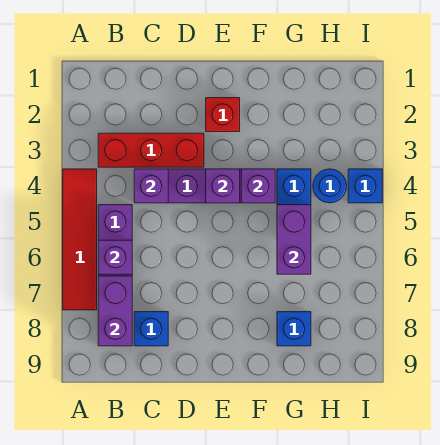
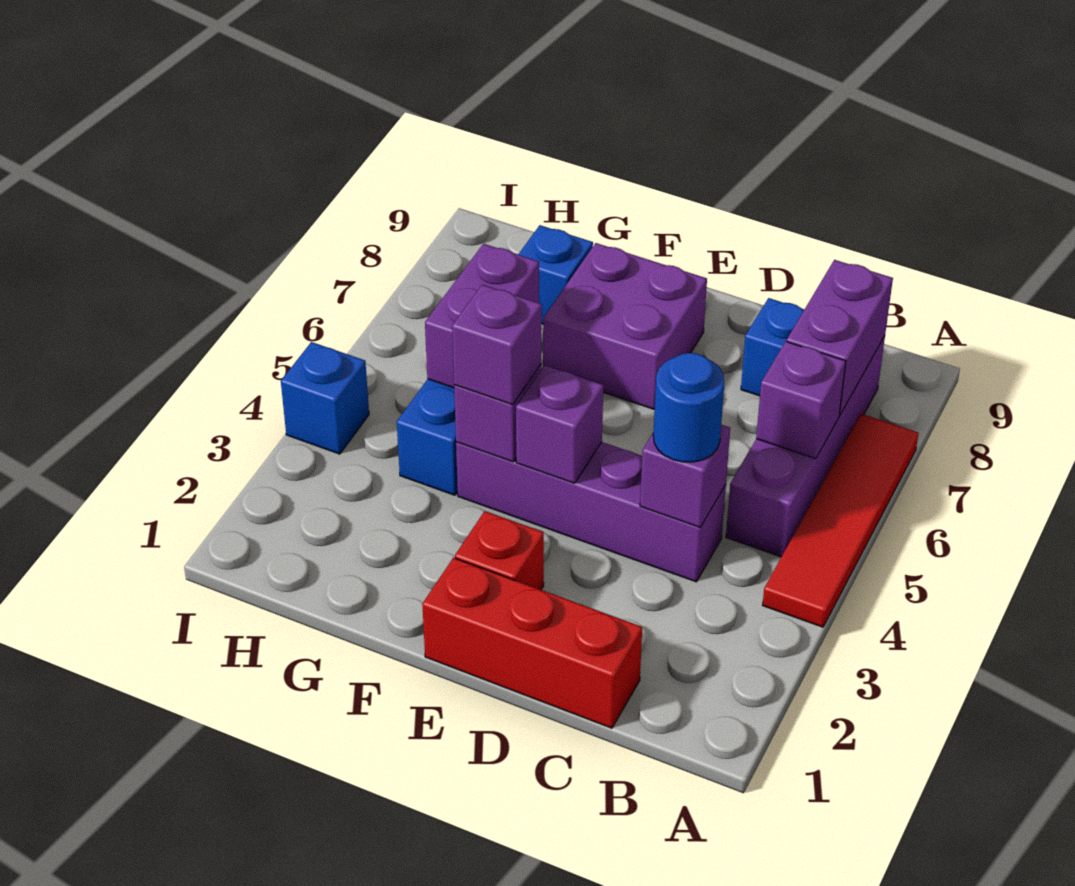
red 1x3 brick [98,133,204,167] -> red 1x3 brick moved to [422,558,642,728]
none -> purple 2x2 brick [543,243,707,410]
none -> purple 1x1 brick [452,285,542,405]
blue 1x1 round brick [313,169,347,203] -> blue 1x1 round brick moved to [653,353,724,462]

